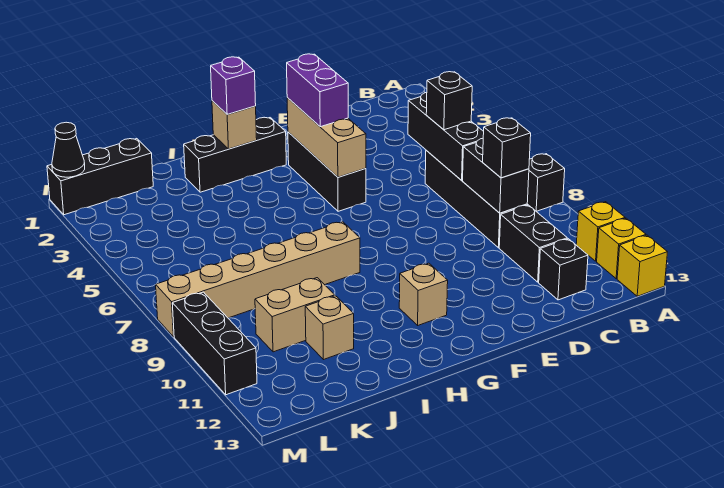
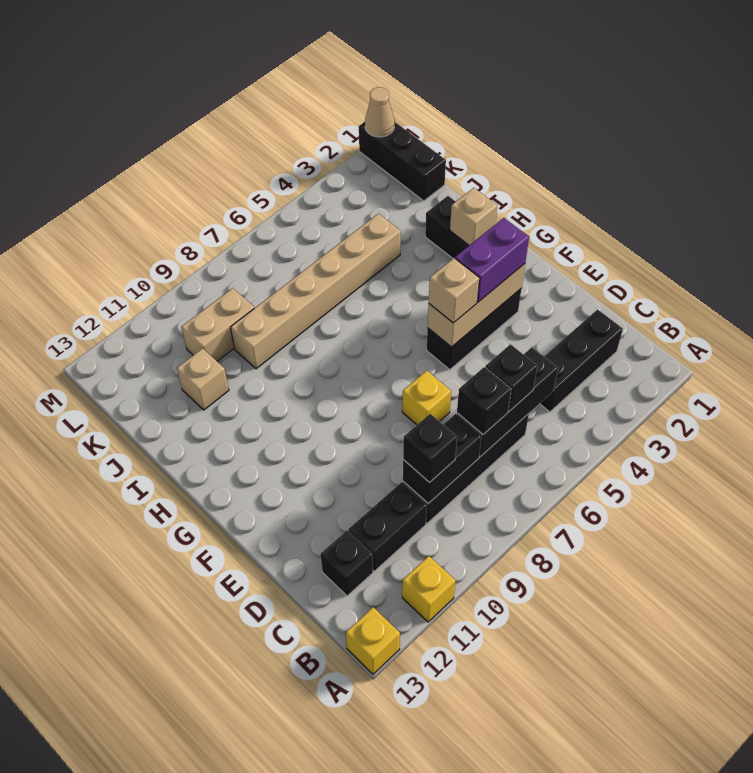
black 1x1 brick [527,154,565,211] -> black 1x1 brick moved to [457,367,511,434]
yellow 1x1 brick [597,218,646,279] -> yellow 1x1 brick moved to [402,371,451,425]
tan 1x1 brick [399,263,448,325] -> tan 1x1 brick moved to [429,258,479,323]
purple 1x1 brick [211,57,256,114] -> none
tan 1x6 brick [156,222,360,337] -> tan 1x6 brick turned to [231,214,401,369]
tan 1x2 brick [255,278,335,352] -> tan 1x2 brick turned to [182,288,254,361]
black 1x1 cone [52,122,85,177] -> tan 1x1 cone [365,87,395,137]
black 1x3 brick [172,292,257,395] -> black 1x3 brick moved to [540,309,623,412]

